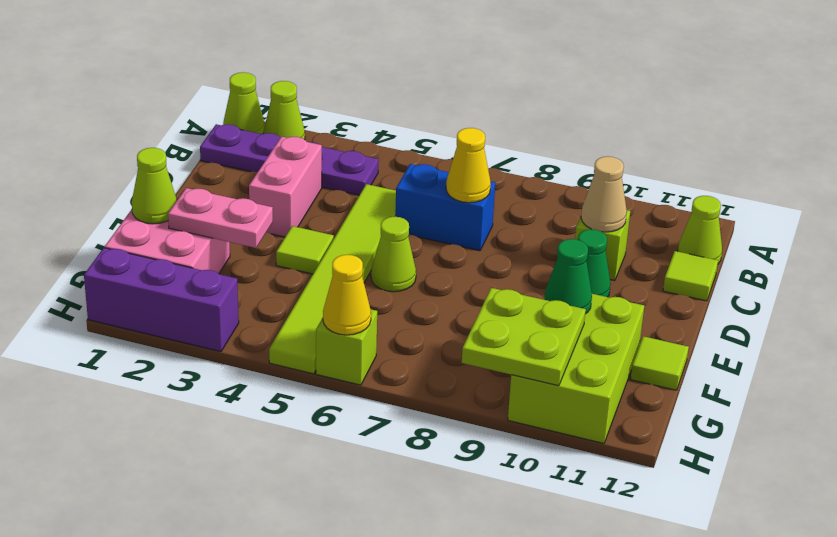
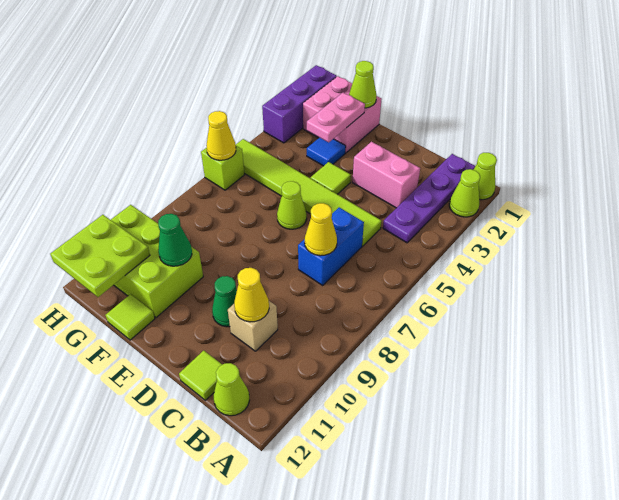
lime 1x1 brick [575,210,630,281] -> tan 1x1 brick [228,301,278,351]
tan 1x1 cone [581,156,627,232] -> yellow 1x1 cone [234,268,269,322]
none -> blue 1x1 tile [307,138,346,166]
lime 2x2 plate [462,288,586,386] -> lime 2x2 plate moved to [50,215,150,297]

